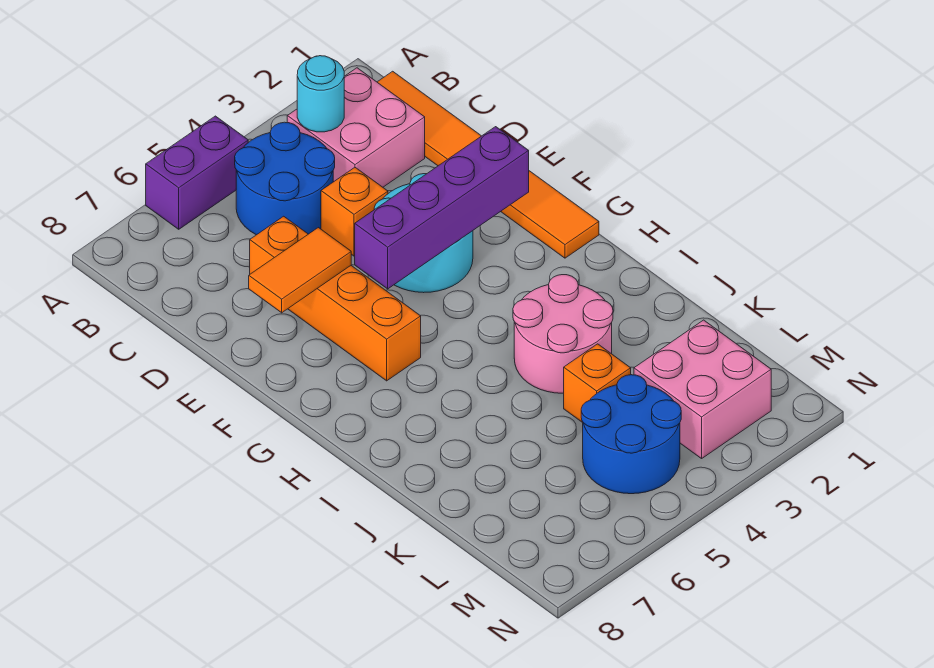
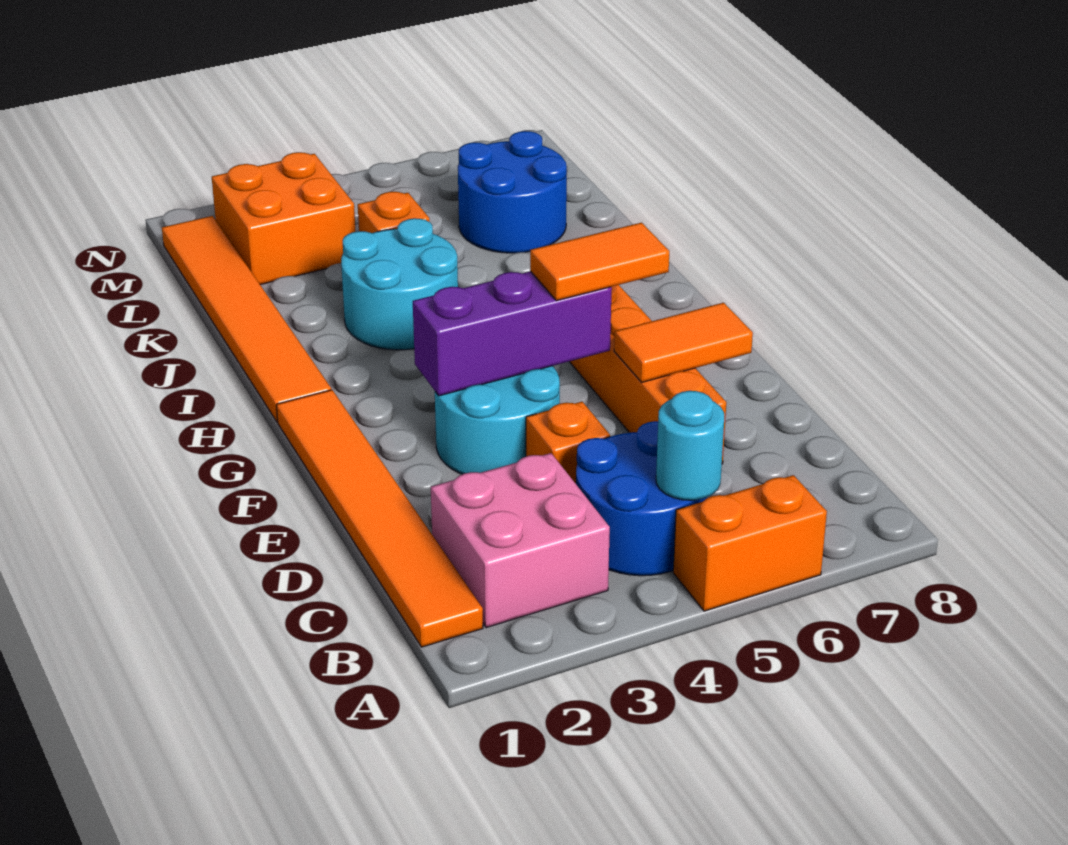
purple 1x2 brick [146,116,248,229] -> orange 1x2 brick [673,475,827,611]
cyan 1x1 round brick [297,56,344,132] -> cyan 1x1 round brick moved to [656,391,724,500]
purple 1x4 brick [355,127,529,289] -> purple 1x3 brick [413,271,612,396]
none -> orange 1x2 tile [530,223,669,301]
none -> orange 1x6 tile [162,216,331,422]
pink 2x2 round brick [513,275,613,393] -> cyan 2x2 round brick [341,218,458,350]
pink 2x2 brick [634,320,771,458] -> orange 2x2 brick [212,152,356,285]
blue 2x2 round brick [581,375,681,494] -> blue 2x2 round brick moved to [458,131,567,253]

